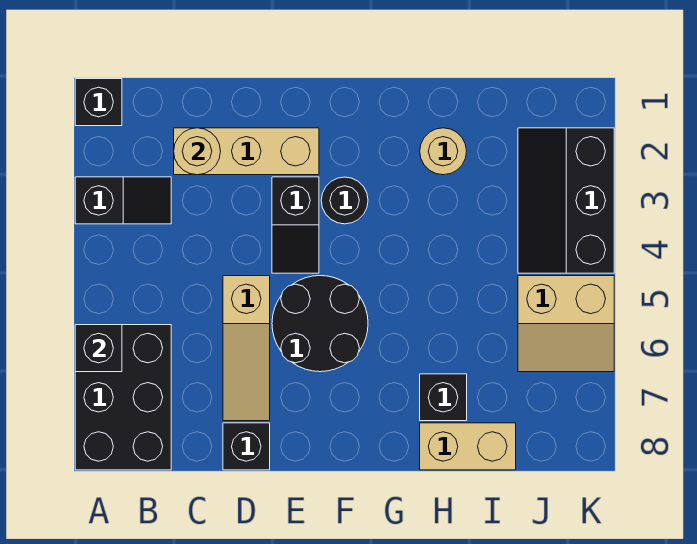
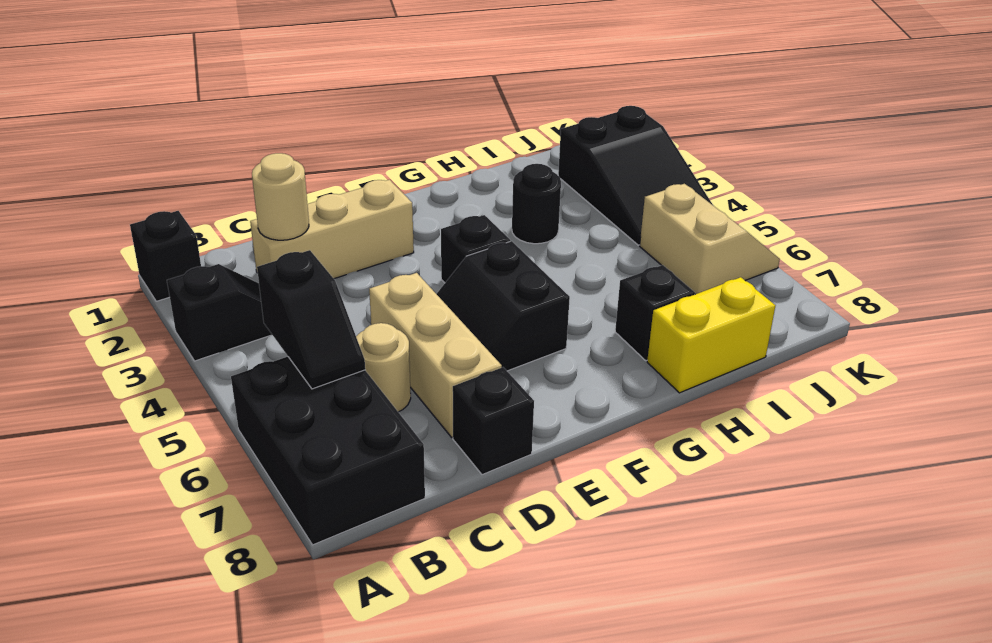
black 1x1 brick [75,325,122,372] -> black 1x1 brick moved to [441,215,510,283]
tan 1x3 slope [223,276,270,421] -> tan 1x3 brick [369,273,502,437]
black 1x2 slope [272,177,319,273] -> black 1x2 slope moved to [257,250,365,389]
black 2x2 round brick [272,276,368,372] -> black 2x2 slope [437,241,570,371]
black 1x1 round brick [321,177,368,224] -> black 1x1 round brick moved to [512,164,561,244]
tan 1x1 round brick [420,128,467,175] -> tan 1x1 round brick moved to [356,323,411,412]
tan 1x2 brick [420,423,516,470] -> yellow 1x2 brick [647,277,775,393]
black 2x3 slope [518,128,614,273] -> black 2x3 slope turned to [558,106,713,245]
tan 2x2 slope [518,276,614,372] -> tan 2x2 slope turned to [640,184,780,294]

